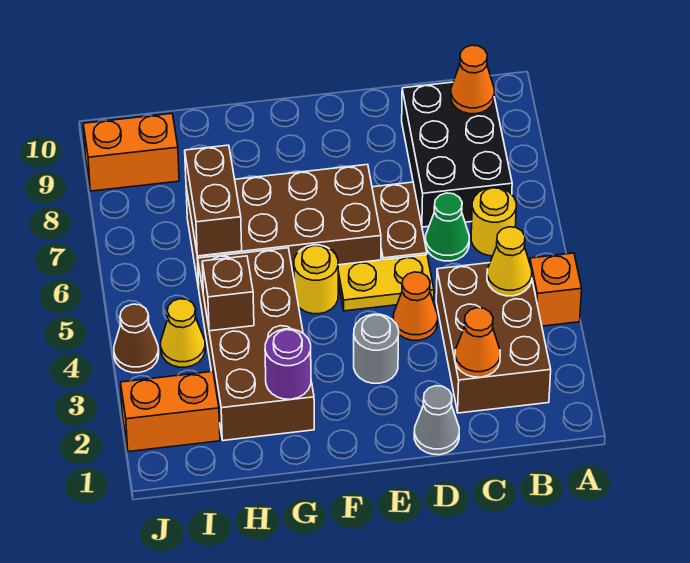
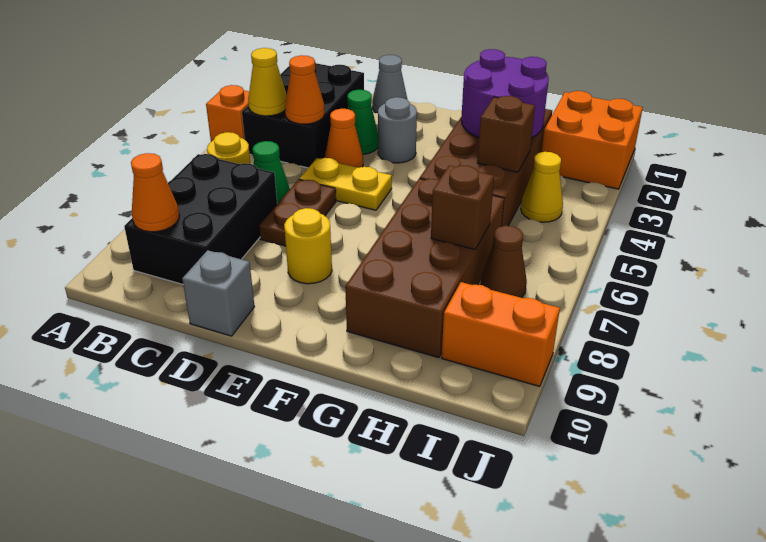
brown 2x3 brick [436,263,551,413] -> black 2x3 brick [242,63,364,168]
orange 1x1 cone [455,308,500,377] -> orange 1x1 cone moved to [285,55,325,124]
none -> green 1x1 cone [347,90,378,154]
none -> grey 1x1 brick [182,250,255,336]
brown 2x4 brick [186,164,381,289] -> brown 2x4 brick turned to [345,179,504,358]
yellow 1x1 round brick [294,245,338,314] -> yellow 1x1 round brick moved to [284,208,332,284]
purple 1x1 round brick [265,329,311,399] -> purple 2x2 round brick [461,49,549,138]
brown 1x2 brick [185,145,242,256] -> brown 1x1 brick [431,165,494,250]
orange 1x2 brick [121,371,220,452] -> orange 2x2 brick [541,91,643,189]
brown 1x1 cone [114,304,159,373] -> brown 1x1 cone moved to [480,226,527,298]

